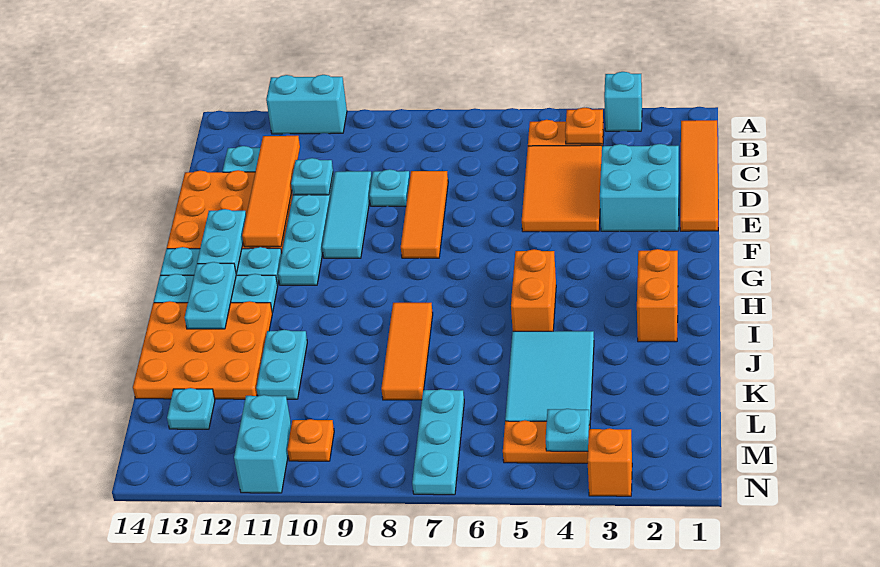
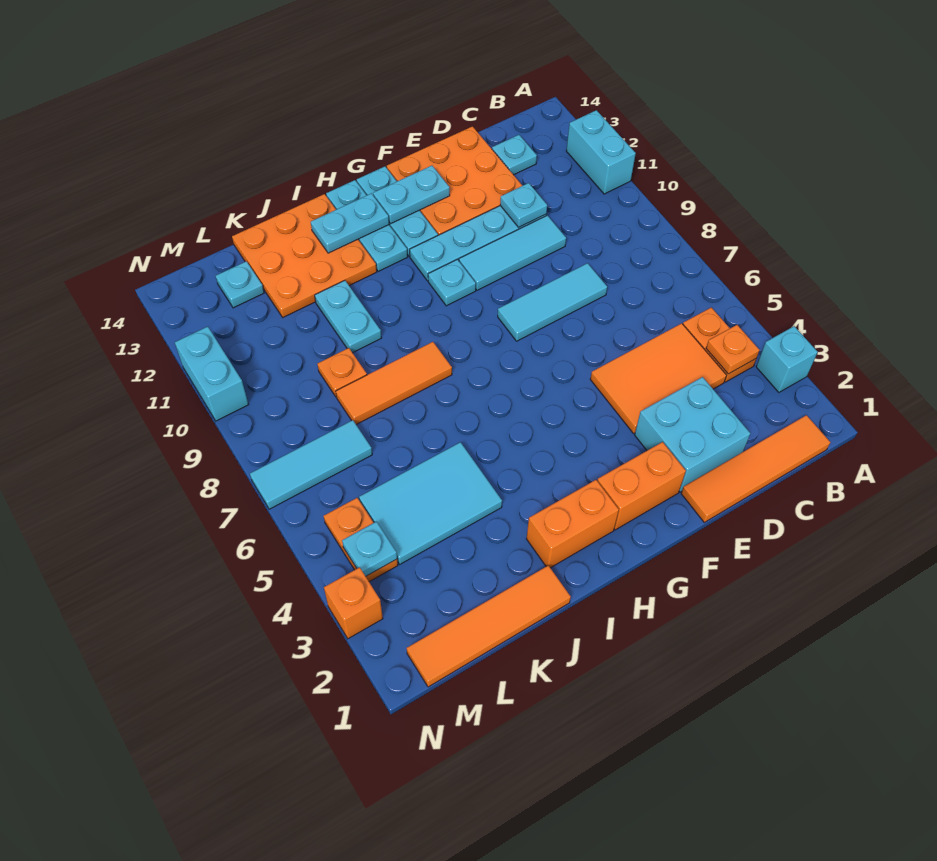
orange 1x4 tile [242,136,300,247] -> orange 1x4 tile moved to [407,565,571,687]
orange 1x3 tile [401,171,448,258] -> cyan 1x3 tile [498,263,607,341]
cyan 1x1 plate [369,169,410,206] -> cyan 1x1 plate moved to [428,259,476,306]
orange 1x2 brick [511,249,556,331] -> orange 1x2 brick moved to [597,442,686,530]
cyan 1x2 plate [256,330,307,399] -> cyan 1x2 plate turned to [315,281,381,353]
cyan 1x3 plate [412,389,464,495] -> cyan 1x3 tile [250,420,372,509]
orange 1x1 plate [287,419,334,461] -> orange 1x1 plate moved to [317,348,367,397]
cyan 1x2 brick [234,395,291,493] -> cyan 1x2 brick turned to [175,327,249,421]

